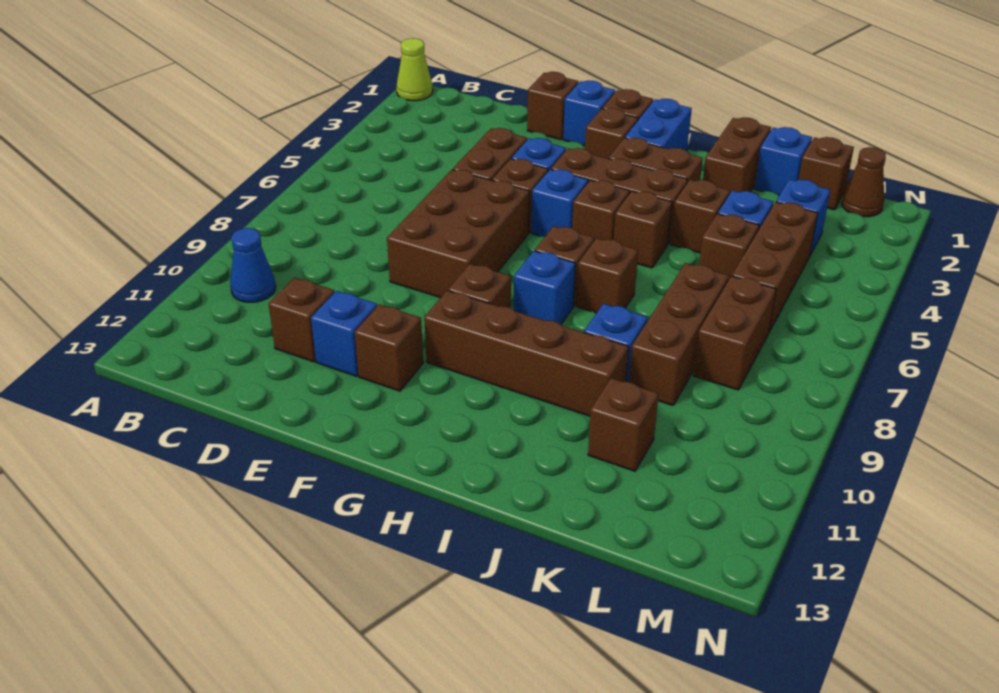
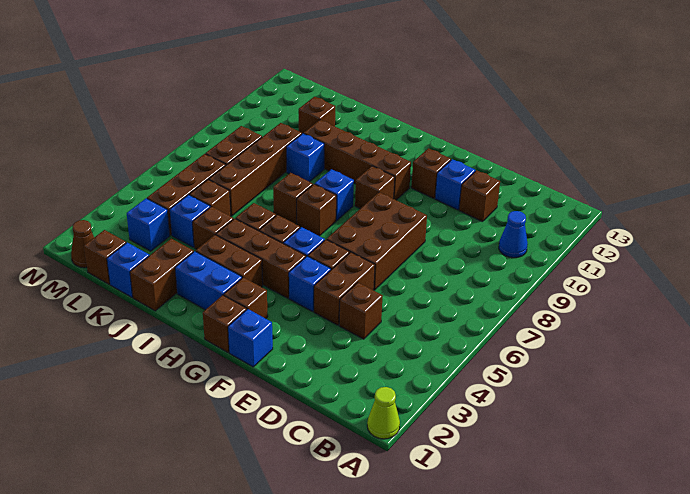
brown 1x1 brick [527,72,579,140] -> brown 1x1 brick moved to [339,283,383,339]
blue 1x2 brick [625,99,692,151] -> blue 1x2 brick turned to [175,251,242,310]
brown 1x3 brick [629,263,729,405] -> brown 1x4 brick [209,123,302,216]

